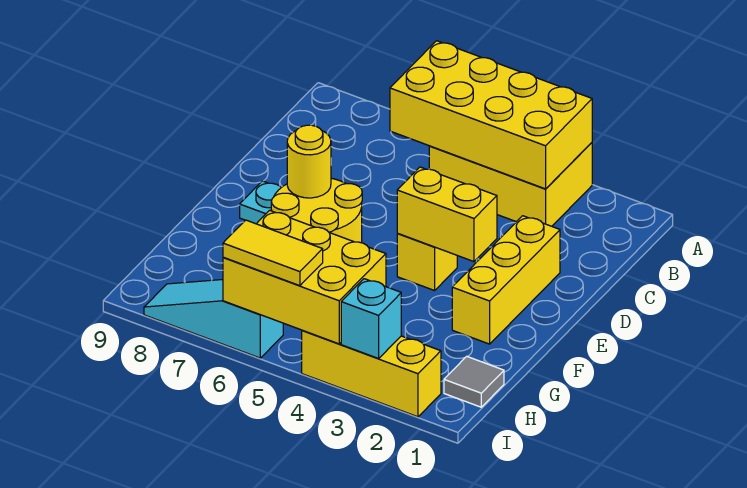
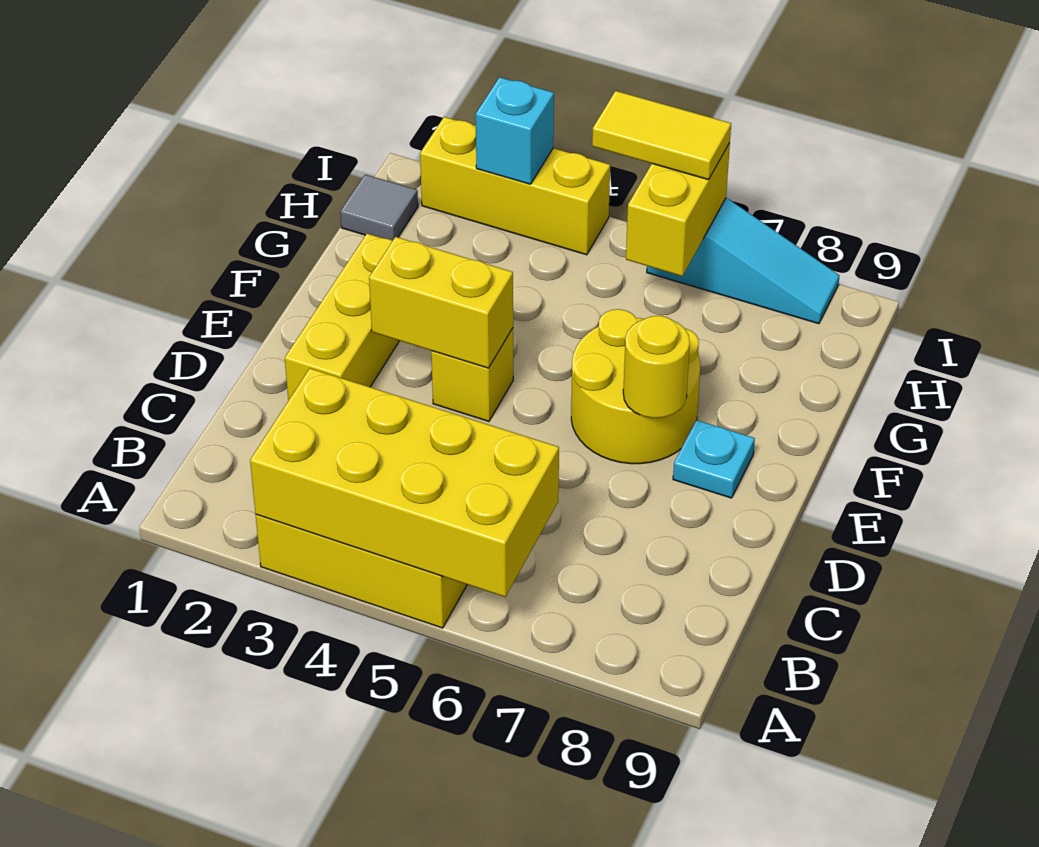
yellow 2x3 brick [223,210,386,344] -> yellow 1x2 brick [626,143,730,276]

